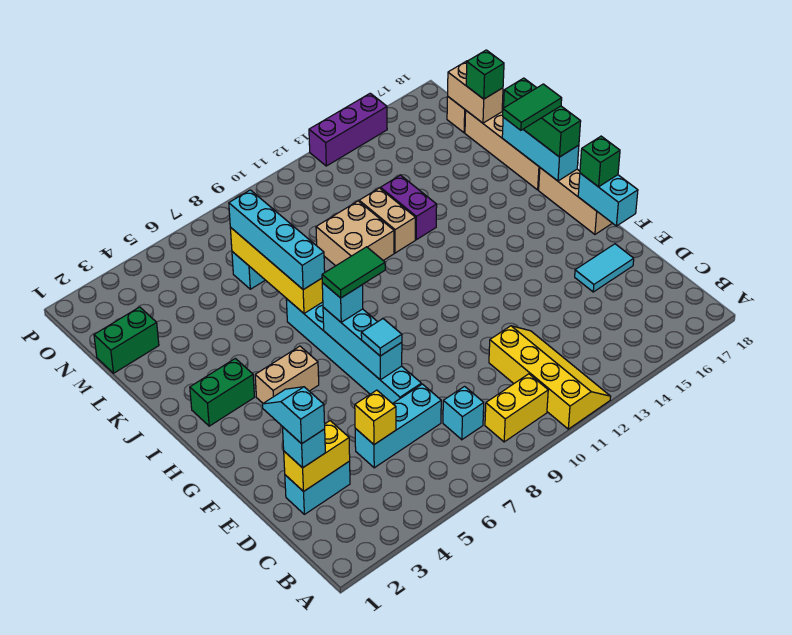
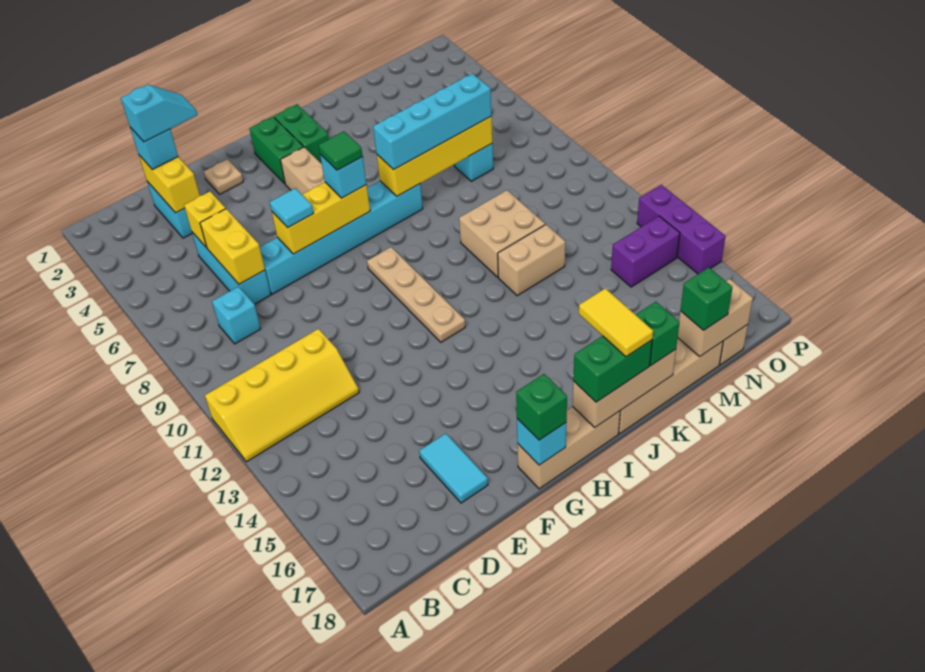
yellow 1x2 brick [485,374,548,442] -> yellow 1x2 brick moved to [200,209,265,284]
none -> tan 1x1 plate [204,159,243,194]
cyan 1x3 brick [323,307,402,380] -> yellow 1x3 brick [272,182,370,254]
cyan 1x2 brick [578,173,638,226] -> cyan 1x1 brick [517,419,566,465]
green 1x2 tile [322,247,385,298] -> green 1x1 tile [319,131,363,170]
none -> tan 1x4 plate [367,247,465,342]
cyan 1x3 brick [502,117,579,181] -> tan 1x3 brick [573,349,676,427]
green 1x2 tile [503,84,562,130] -> yellow 1x2 tile [579,288,653,357]
purple 1x2 brick [380,175,437,240] -> purple 1x2 brick moved to [611,216,680,287]
green 1x2 brick [94,307,159,373] -> green 1x2 brick moved to [250,117,303,184]

